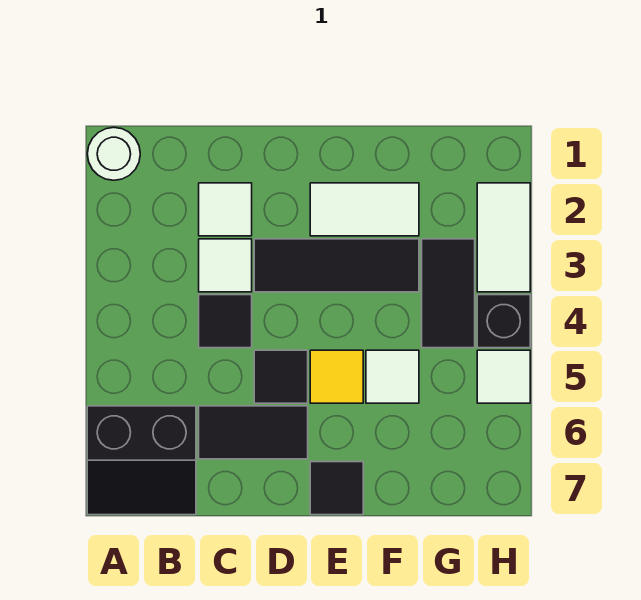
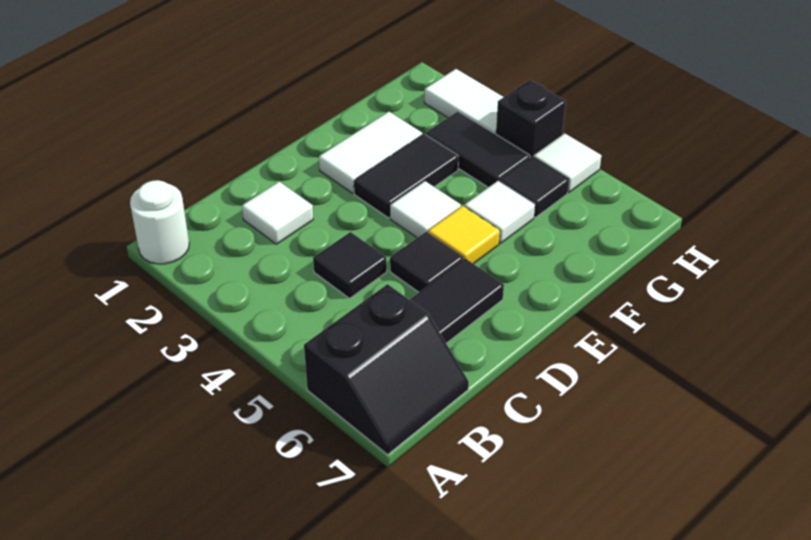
white 1x1 tile [199,239,252,292] -> white 1x1 tile moved to [390,181,461,238]
black 1x3 tile [254,239,419,292] -> black 1x2 tile [354,134,458,218]
black 1x1 tile [310,462,363,515] -> black 1x1 tile moved to [499,157,569,217]

